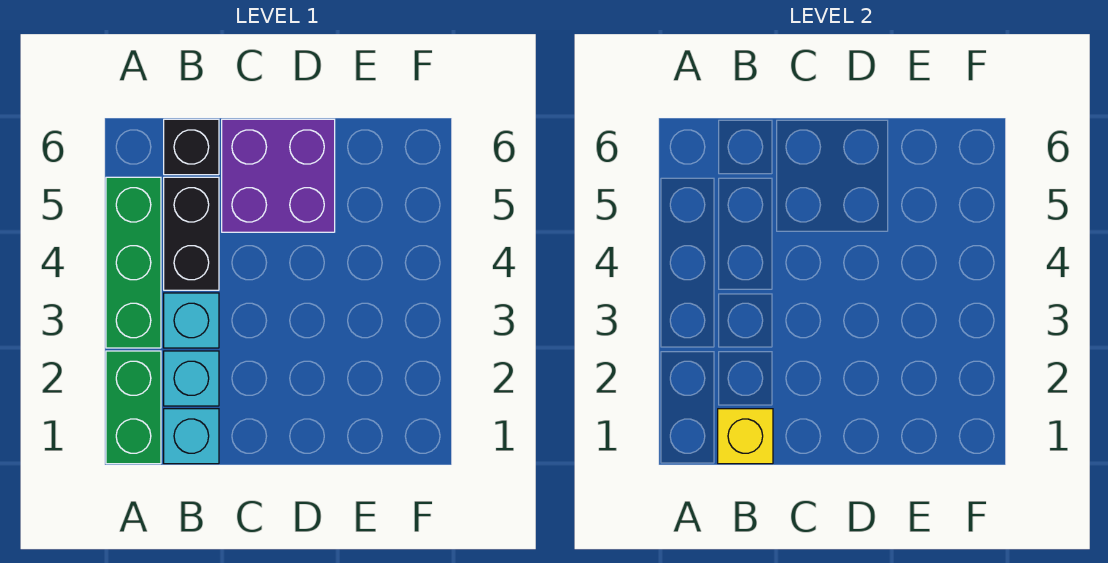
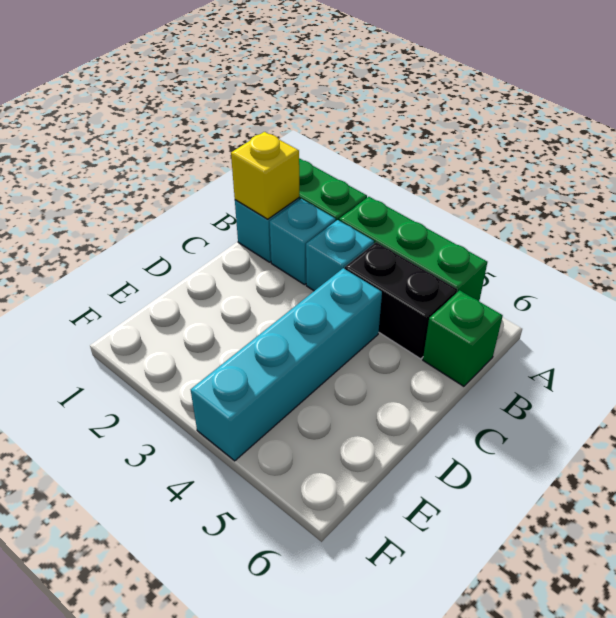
black 1x1 brick [164,119,219,175] -> green 1x1 brick [423,290,503,386]
none -> cyan 1x4 brick [191,268,382,461]
purple 2x2 brick [222,119,335,232] -> none

